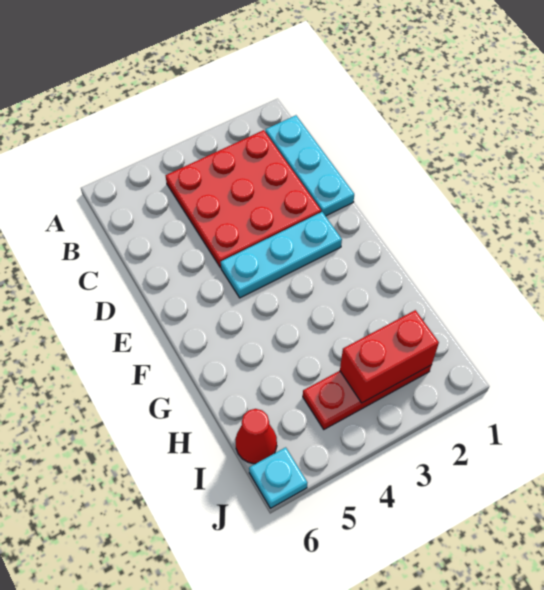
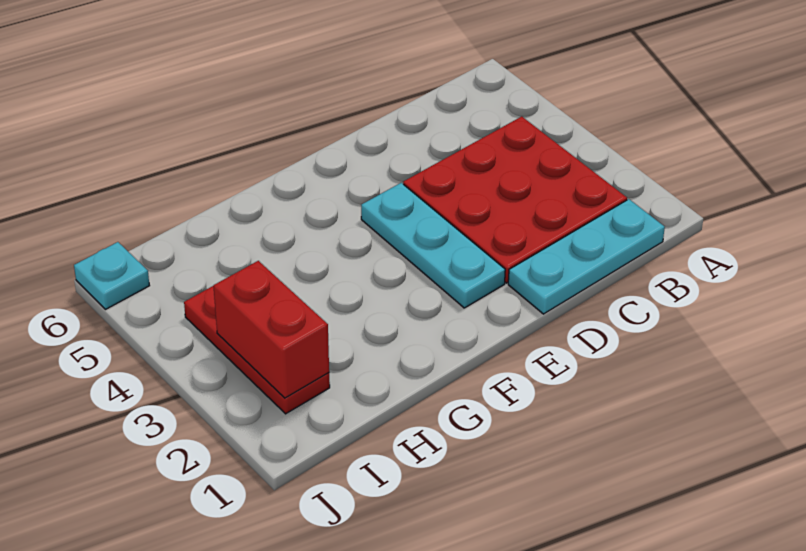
red 1x1 cone [235,409,277,464] -> none

